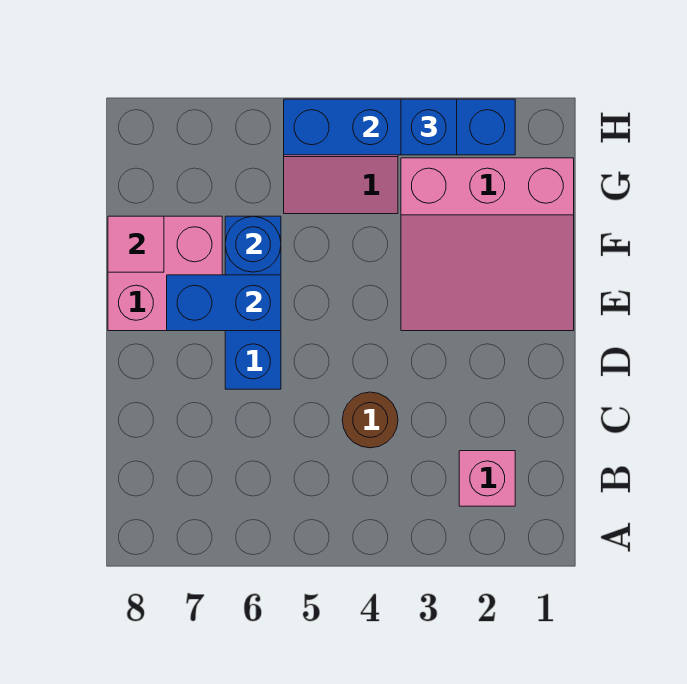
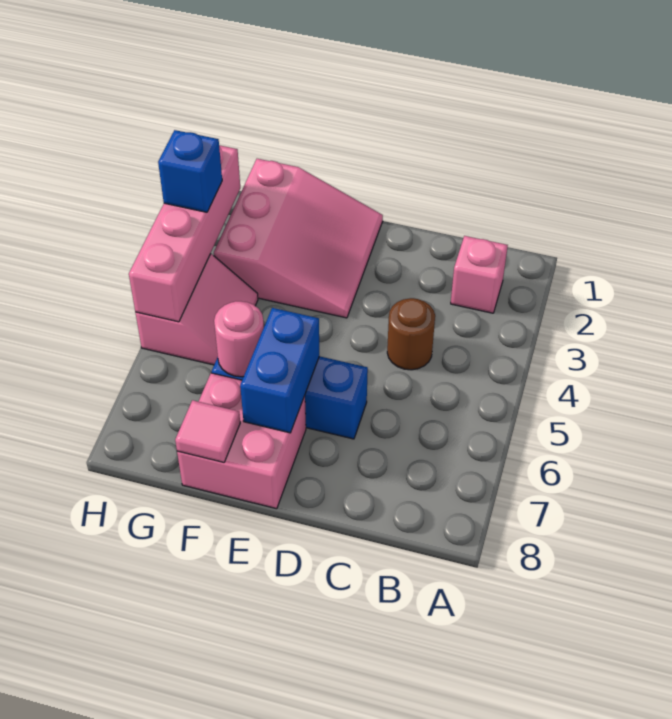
blue 1x1 round brick [225,217,281,272] -> pink 1x1 round brick [214,301,264,377]
blue 1x4 brick [284,99,515,155] -> pink 1x4 brick [129,145,240,322]

